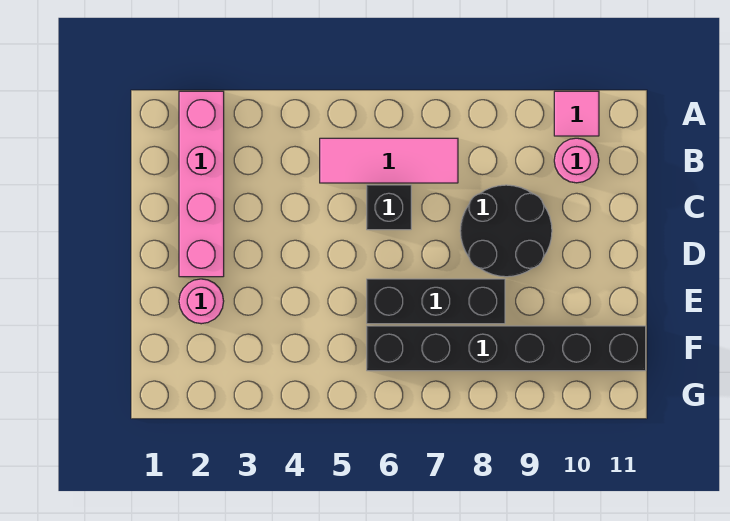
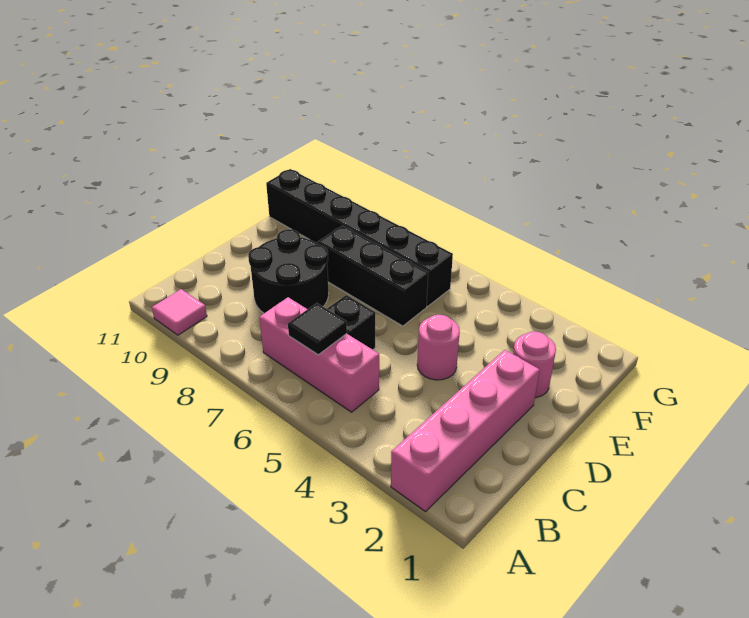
pink 1x3 tile [320,138,458,183] -> pink 1x3 brick [259,297,379,412]
none -> black 1x1 tile [288,303,347,355]
pink 1x1 round brick [554,138,599,183] -> pink 1x1 round brick moved to [417,315,460,380]

